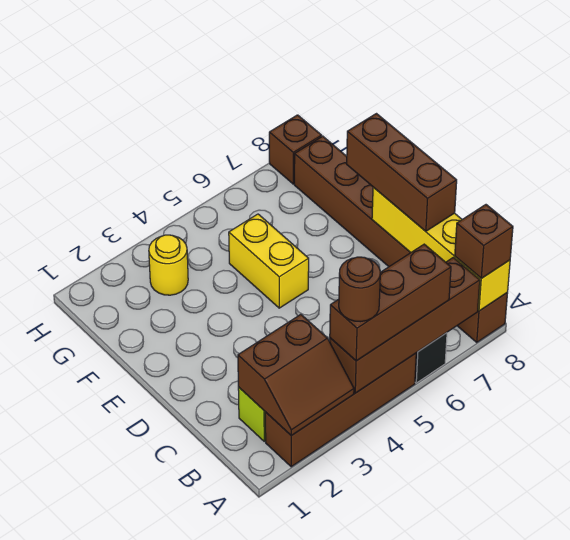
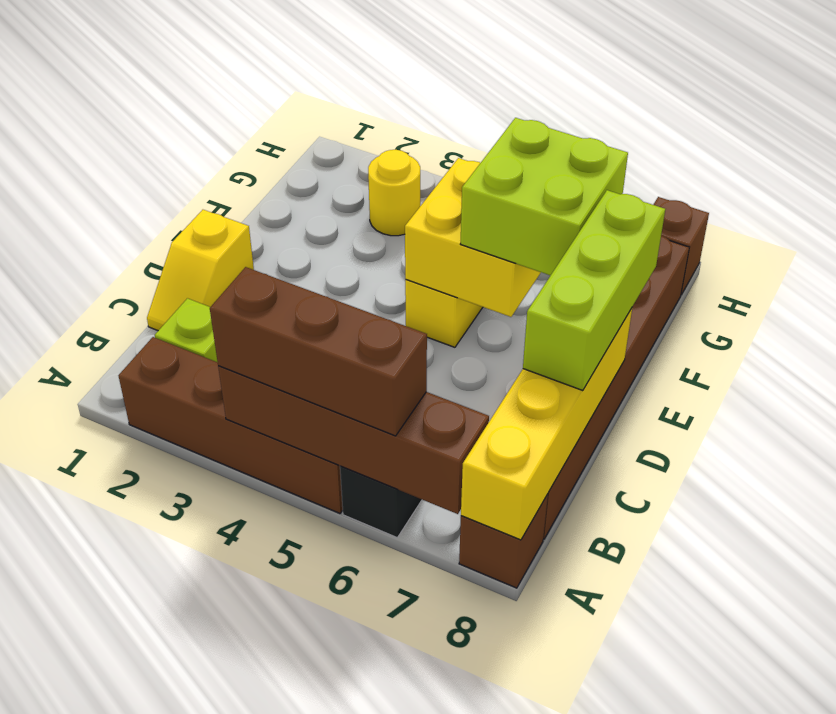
brown 2x2 slope [238,314,354,436] -> none
brown 1x1 round brick [339,257,380,322] -> none
brown 1x1 brick [455,205,513,278] -> none
none -> yellow 1x2 slope [147,210,254,331]
brown 1x3 brick [347,114,457,231] -> lime 1x3 brick [523,190,665,391]
none -> yellow 2x2 brick [405,158,541,317]
none -> lime 2x2 brick [461,118,628,275]

